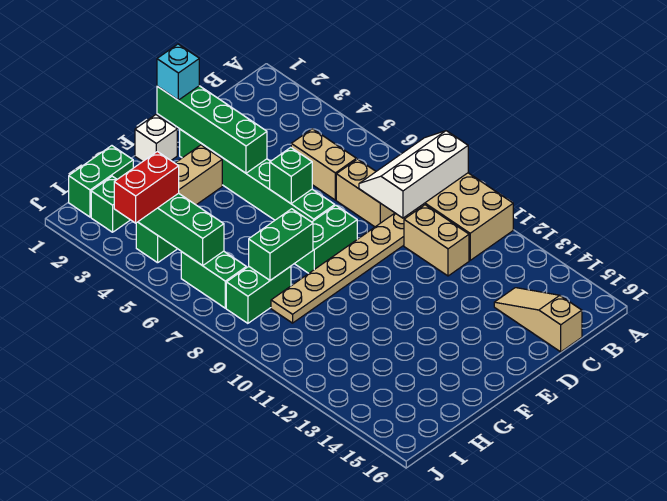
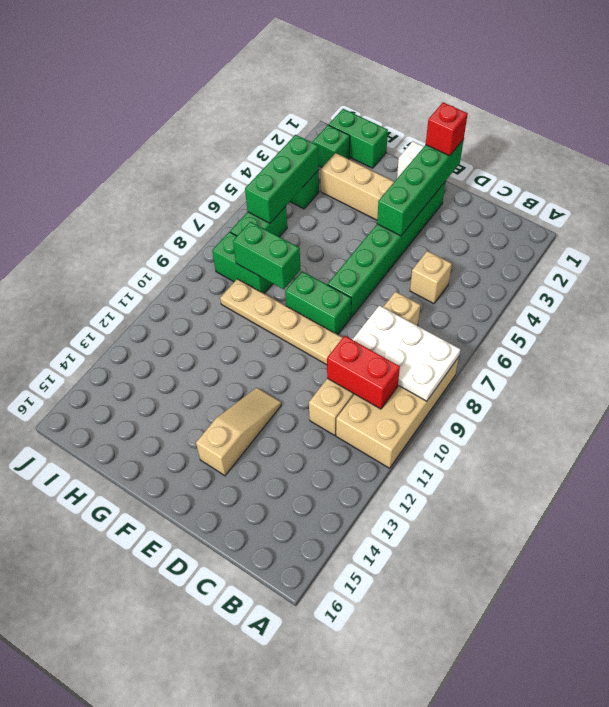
white 2x3 slope [359,131,468,218] -> white 2x3 plate [352,306,460,401]
tan 1x2 brick [291,129,356,200] -> tan 1x1 brick [410,251,452,304]
tan 1x3 slope [494,288,582,352] -> tan 1x3 slope moved to [196,388,281,476]
cyan 1x1 brick [157,44,199,100] -> red 1x1 brick [426,102,468,156]
green 1x1 brick [270,147,312,203] -> none
red 1x2 brick [114,152,179,223] -> red 1x2 brick moved to [327,336,400,409]

